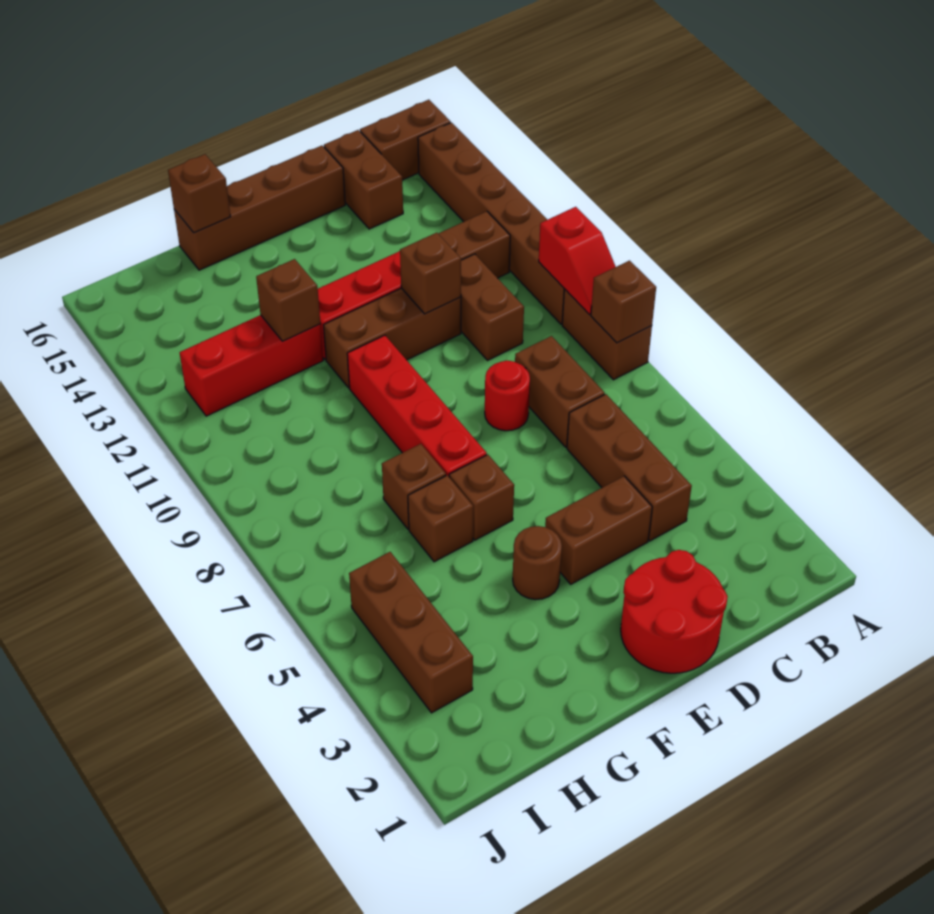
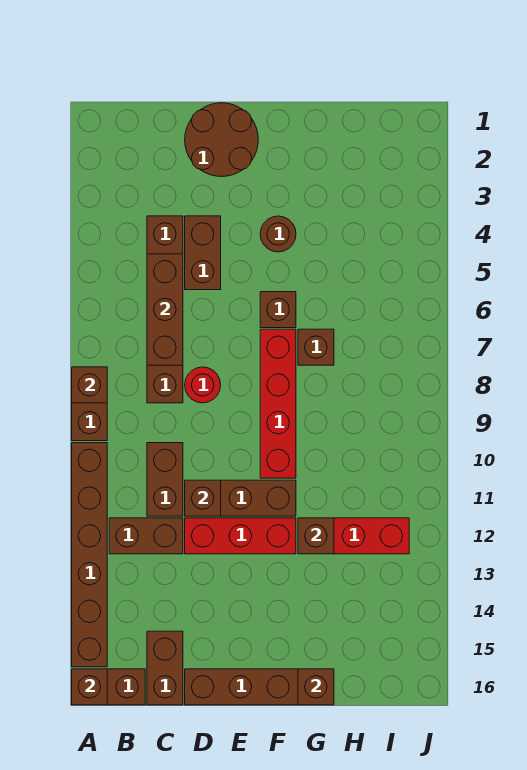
red 1x2 slope [539,207,616,315] -> none
red 2x2 round brick [621,550,728,673] -> brown 2x2 round brick [185,103,258,177]
brown 1x2 brick [545,476,652,584] -> brown 1x2 brick turned to [185,216,221,290]
brown 1x1 brick [408,475,473,562] -> brown 1x1 brick moved to [72,669,107,705]
brown 1x3 brick [349,552,473,713] -> brown 1x3 brick moved to [147,254,183,365]

